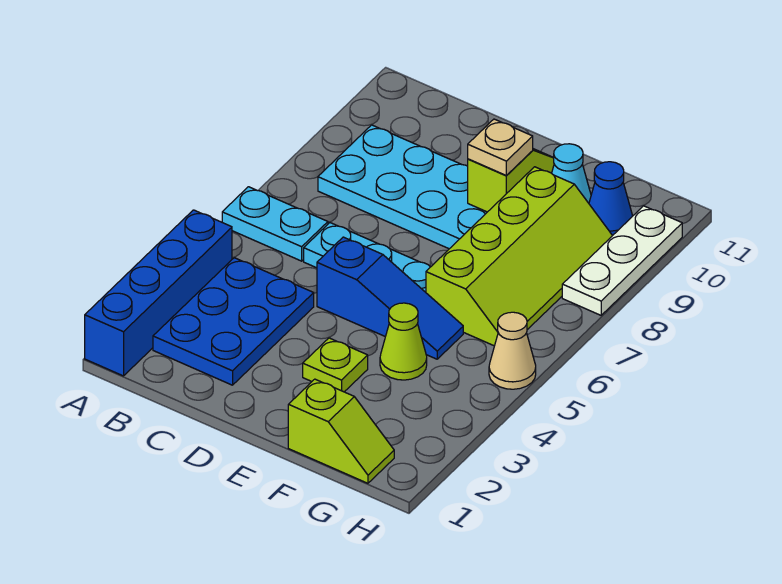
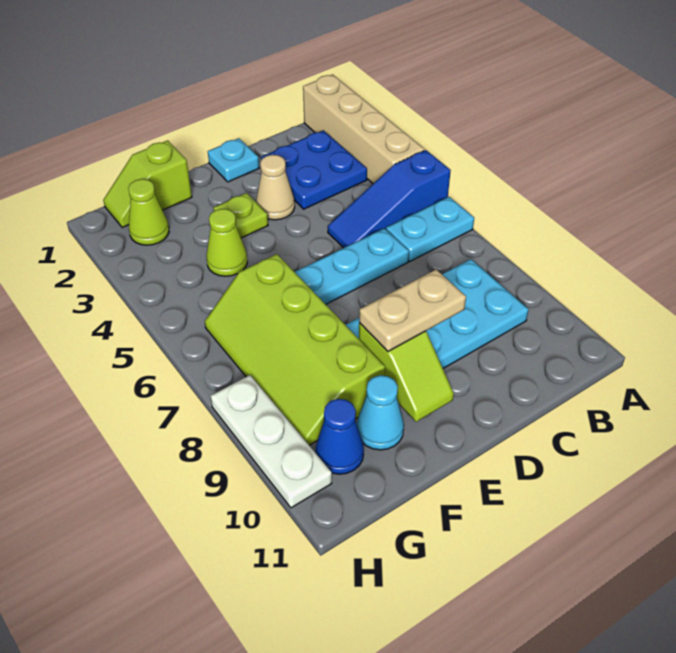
blue 1x4 brick [85,210,232,376] -> tan 1x4 brick [303,74,425,184]
blue 2x3 plate [153,258,314,385] -> blue 2x2 plate [261,130,367,209]
none -> cyan 1x1 plate [208,138,259,182]
blue 1x3 slope [317,237,463,359] -> blue 1x3 slope moved to [328,150,451,248]
tan 1x1 plate [468,119,533,176] -> tan 1x2 plate [359,270,466,351]
none -> lime 1x1 cone [128,179,169,245]
tan 1x1 cone [489,312,536,389] -> tan 1x1 cone moved to [256,155,295,220]

